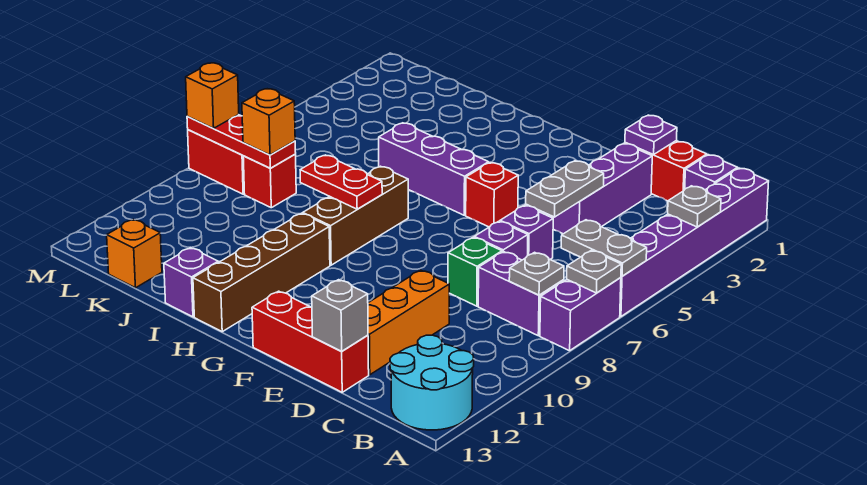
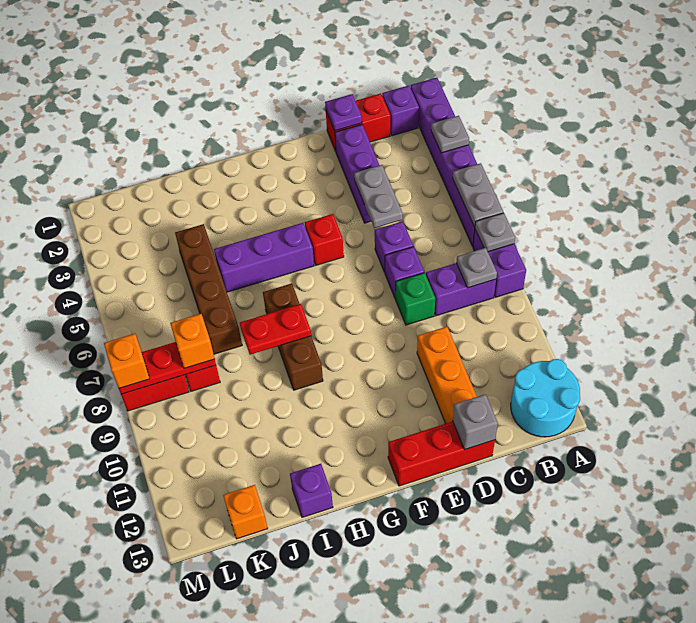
grey 1x2 plate [561,220,647,276] -> grey 1x2 plate turned to [453,163,503,227]
brown 1x4 brick [193,213,330,332] -> brown 1x4 brick moved to [175,224,242,354]

